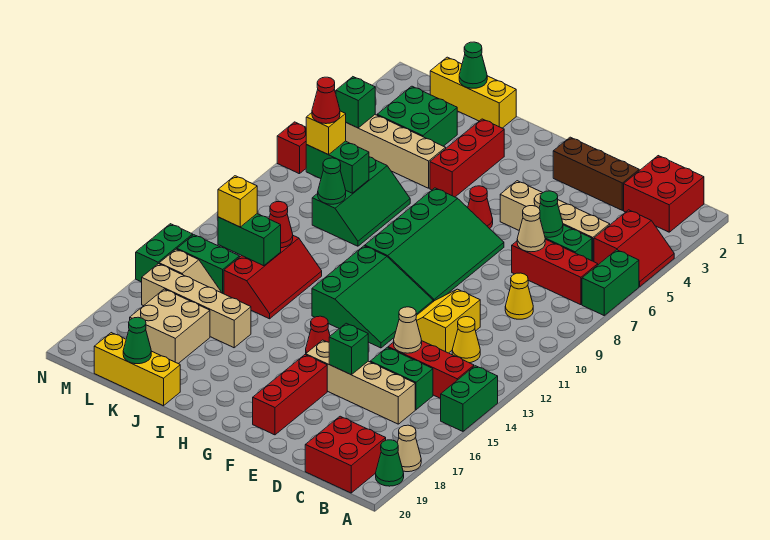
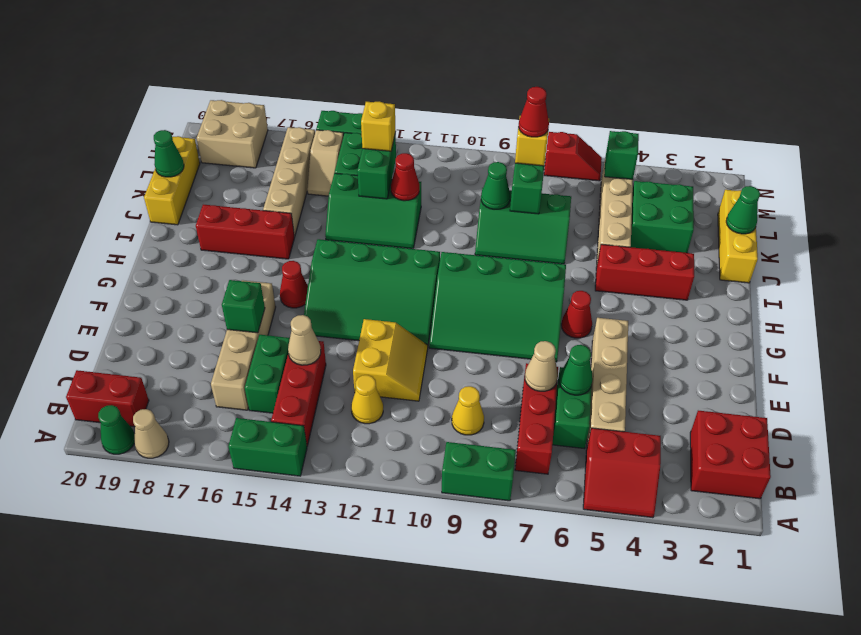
green 1x2 brick [582,250,639,315] -> green 1x2 brick moved to [442,442,516,501]
red 2x2 brick [305,416,386,493] -> red 1x2 brick [66,370,149,427]
brown 1x3 brick [553,137,639,210] -> none
yellow 2x2 slope [416,289,480,353] -> yellow 2x2 slope turned to [353,319,428,401]
green 3x3 slope [312,246,433,348] -> green 3x4 slope [304,239,440,345]
red 1x3 brick [253,355,327,435] -> red 1x3 brick moved to [196,205,295,259]
red 2x3 slope [224,236,322,319] -> green 2x3 slope [325,173,421,249]
tan 2x2 brick [130,289,210,364] -> tan 2x2 brick moved to [197,100,268,168]

